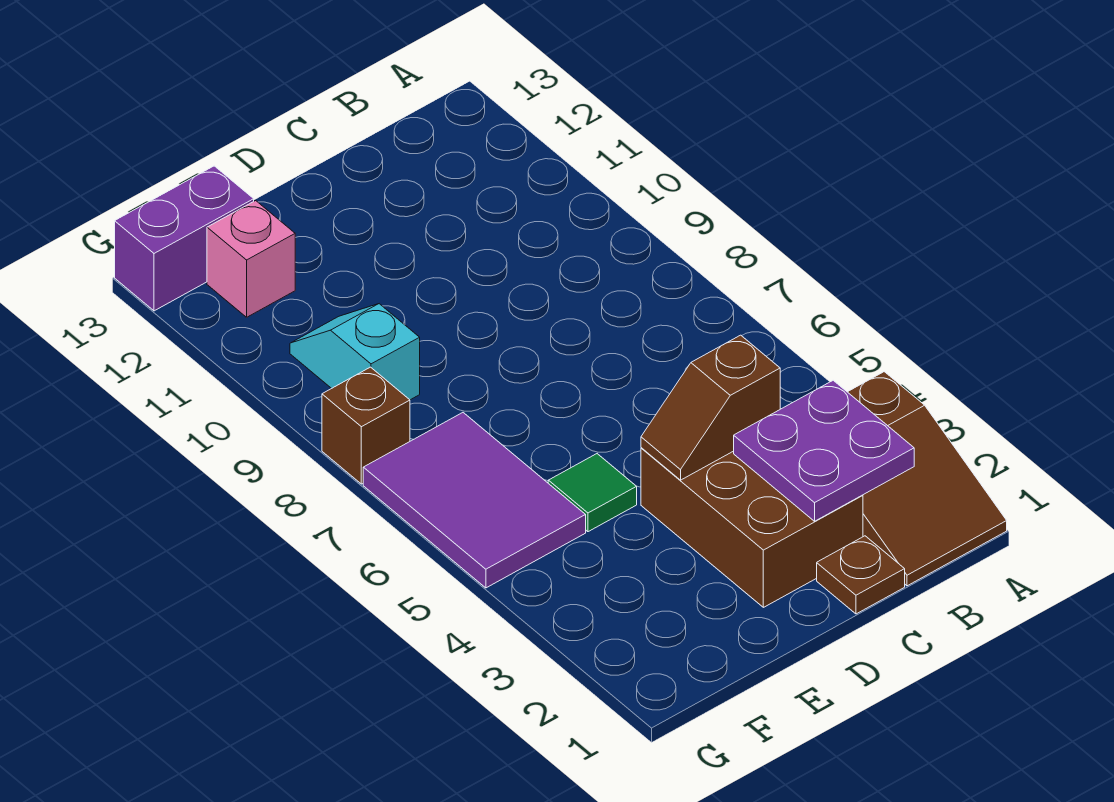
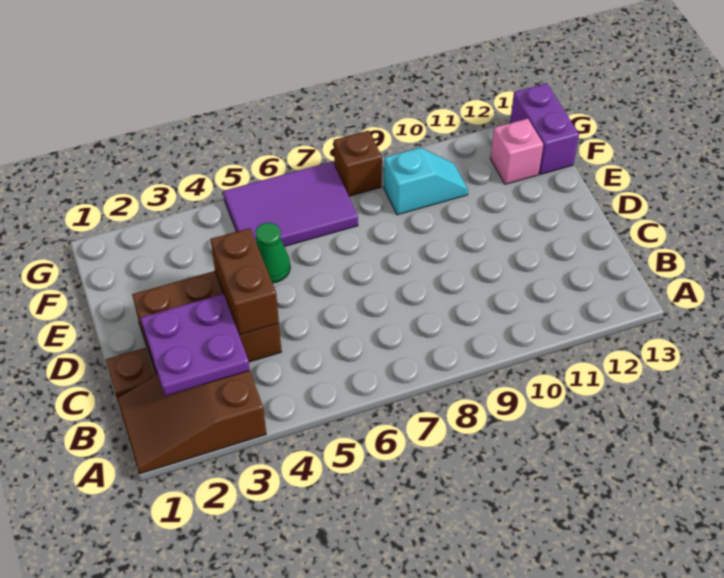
brown 1x2 slope [641,335,780,480] -> brown 1x2 brick [210,228,279,335]
green 1x1 tile [548,454,637,532] -> green 1x1 cone [256,223,290,283]

